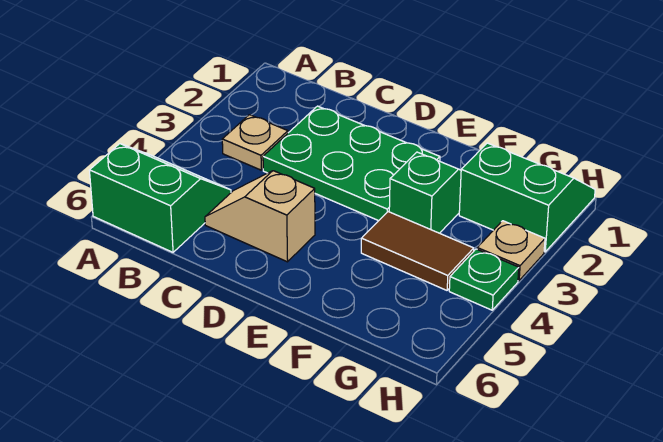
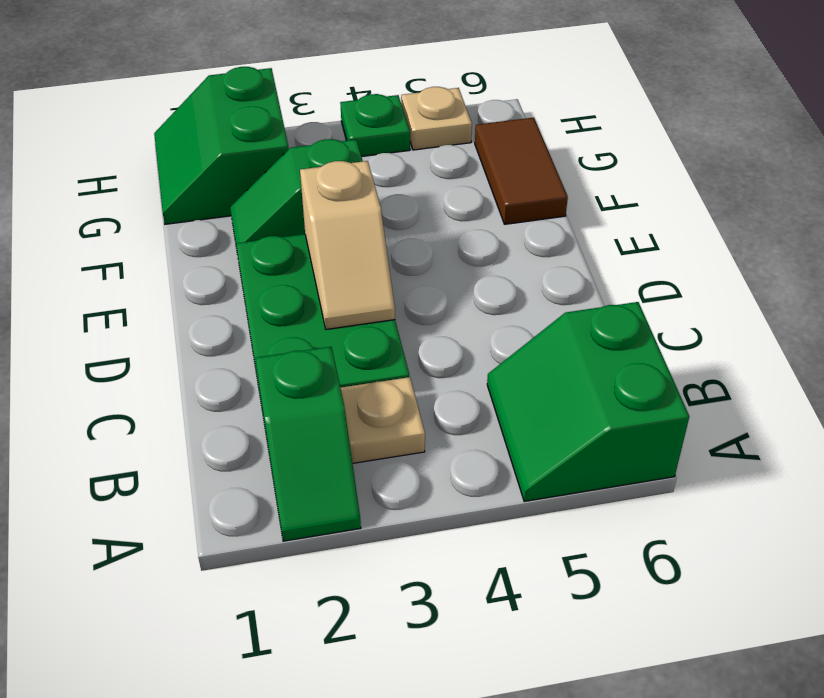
none -> green 1x2 slope [256,347,361,541]
tan 1x2 slope [205,171,315,262] -> tan 1x2 slope moved to [300,161,395,329]
brown 1x2 tile [361,212,474,290] -> brown 1x2 tile moved to [475,118,568,224]
tan 1x1 plate [477,221,545,281] -> tan 1x1 plate moved to [401,87,472,150]

